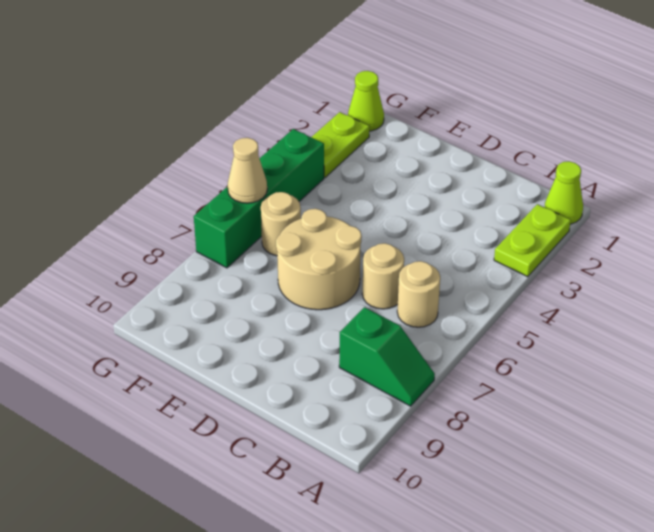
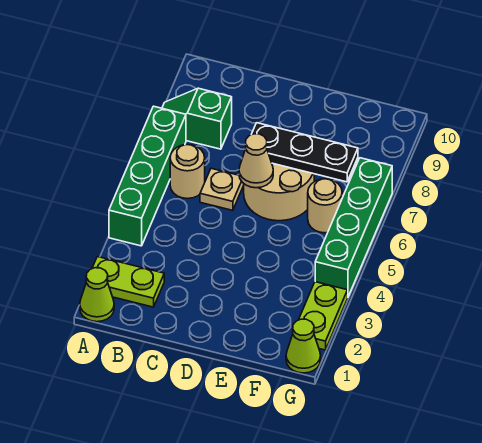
lime 1x2 plate [494,204,571,277] -> lime 1x2 plate turned to [92,257,164,307]
none -> green 1x4 brick [109,106,186,246]
tan 1x1 round brick [362,243,404,309] -> tan 1x1 plate [200,168,244,210]
none -> black 1x3 plate [251,123,358,182]
tan 1x1 cone [228,138,267,203] -> tan 1x1 cone moved to [239,134,273,188]

